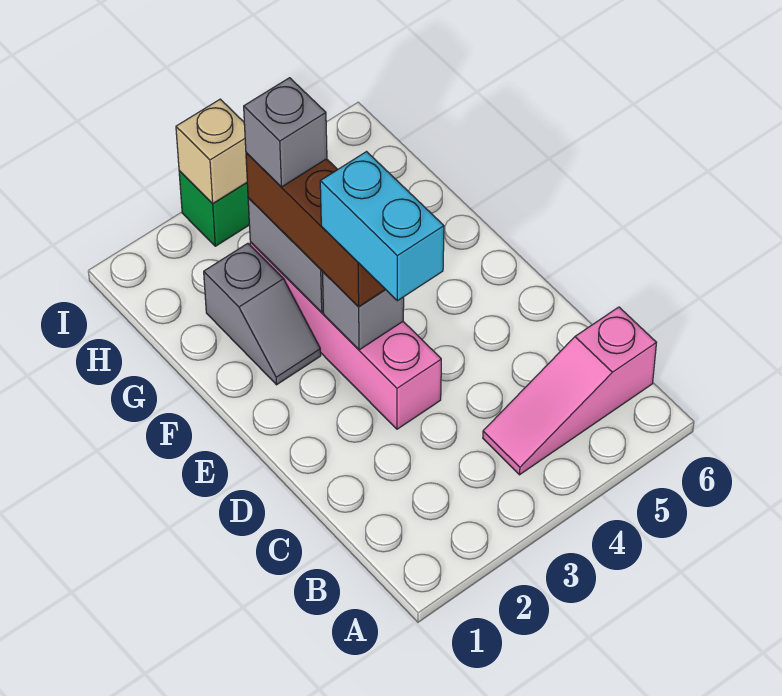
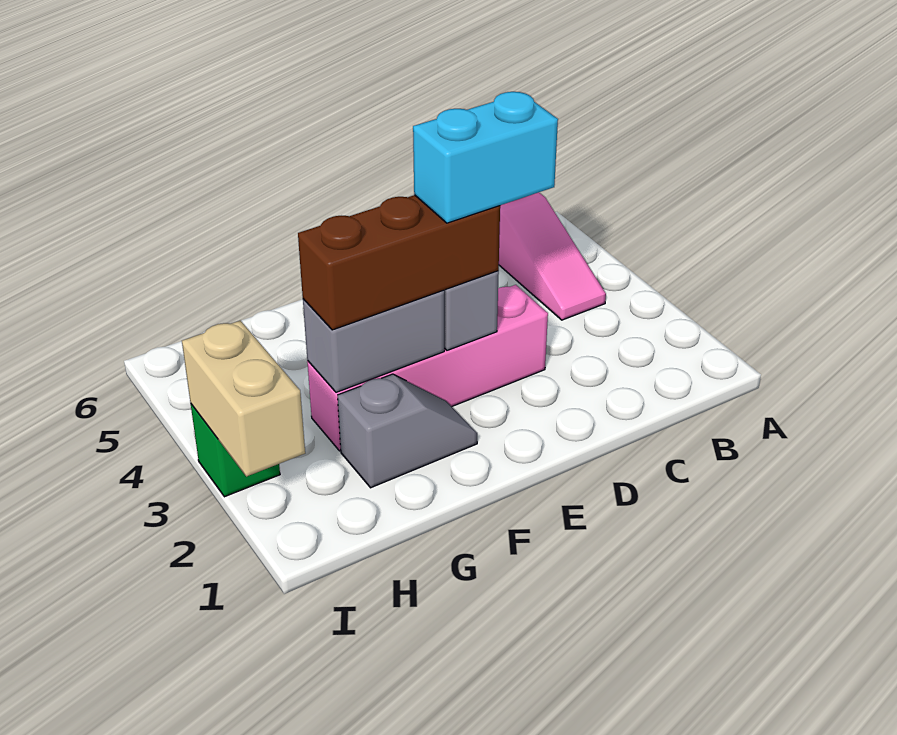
grey 1x1 brick [244,78,327,187] -> none
tan 1x1 brick [176,99,247,204] -> tan 1x2 brick [182,320,305,476]

